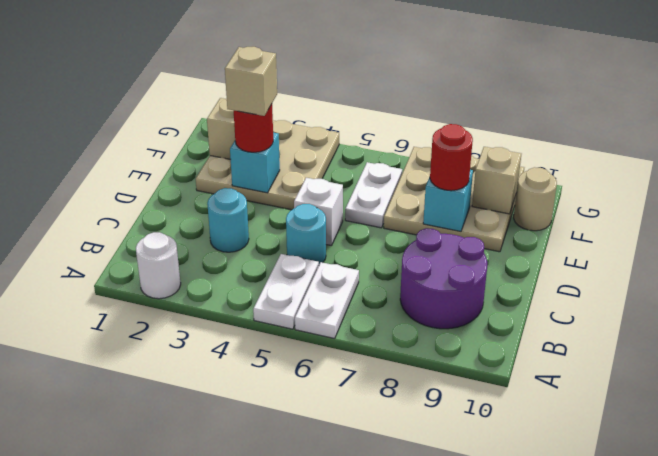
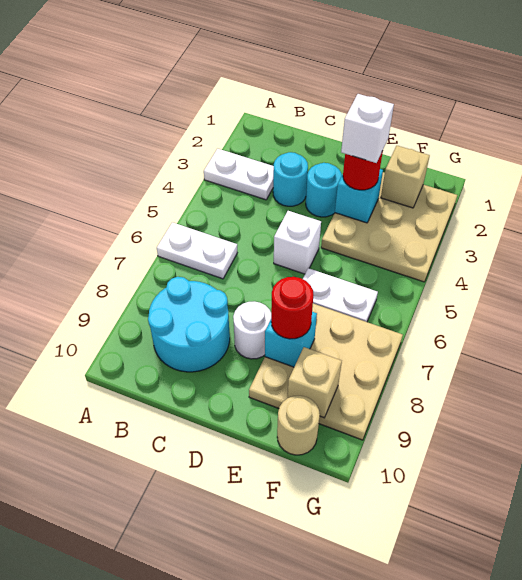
white 1x1 round brick [136,232,181,299] -> white 1x1 round brick moved to [233,301,271,359]
white 1x2 plate [253,254,319,329] -> white 1x2 plate moved to [204,149,274,200]
purple 2x2 round brick [400,228,487,329] -> cyan 2x2 round brick [148,277,230,372]
cyan 1x1 round brick [286,204,326,264] -> cyan 1x1 round brick moved to [306,163,342,217]
tan 1x1 brick [225,47,277,116] -> white 1x1 brick [341,94,394,163]

